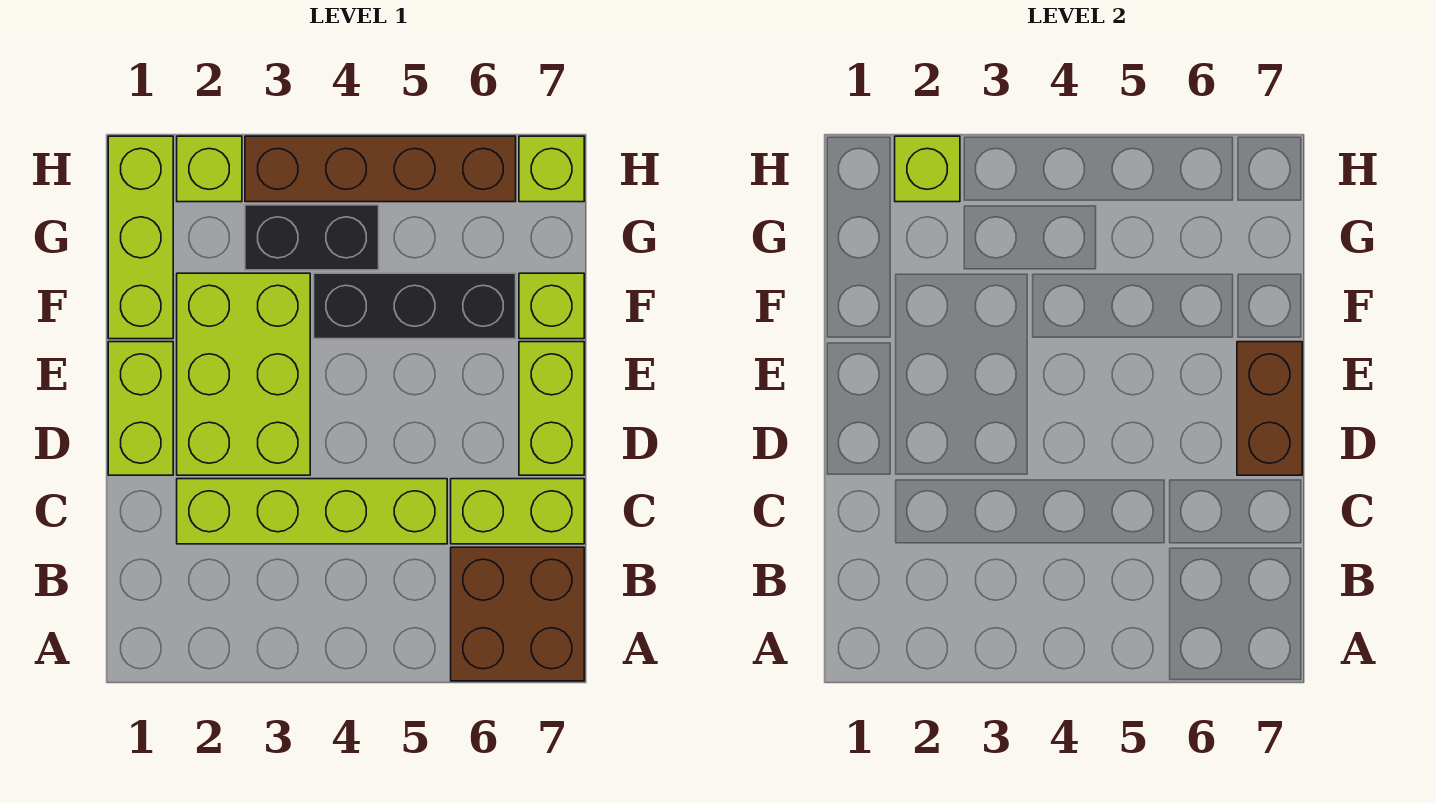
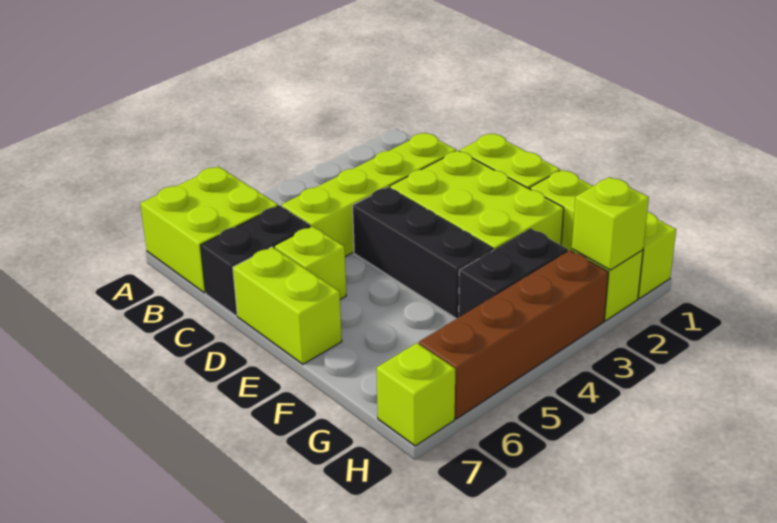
brown 2x2 brick [451,547,584,681] -> lime 2x2 brick [140,167,278,293]
lime 1x2 brick [451,479,584,544] -> black 1x2 brick [201,205,311,316]
brown 1x2 brick [1237,342,1302,475] -> none
black 1x3 brick [314,273,516,339] -> black 1x3 brick turned to [353,187,493,319]
lime 1x1 brick [519,273,584,339] -> lime 1x1 brick moved to [274,226,346,299]

